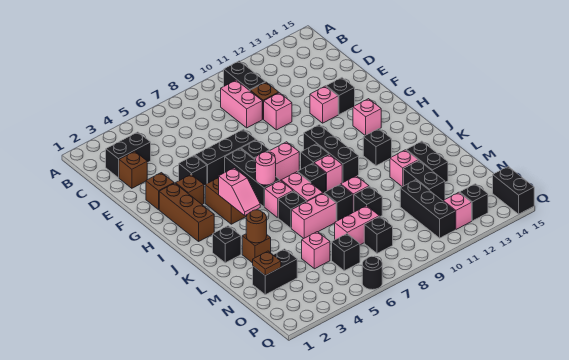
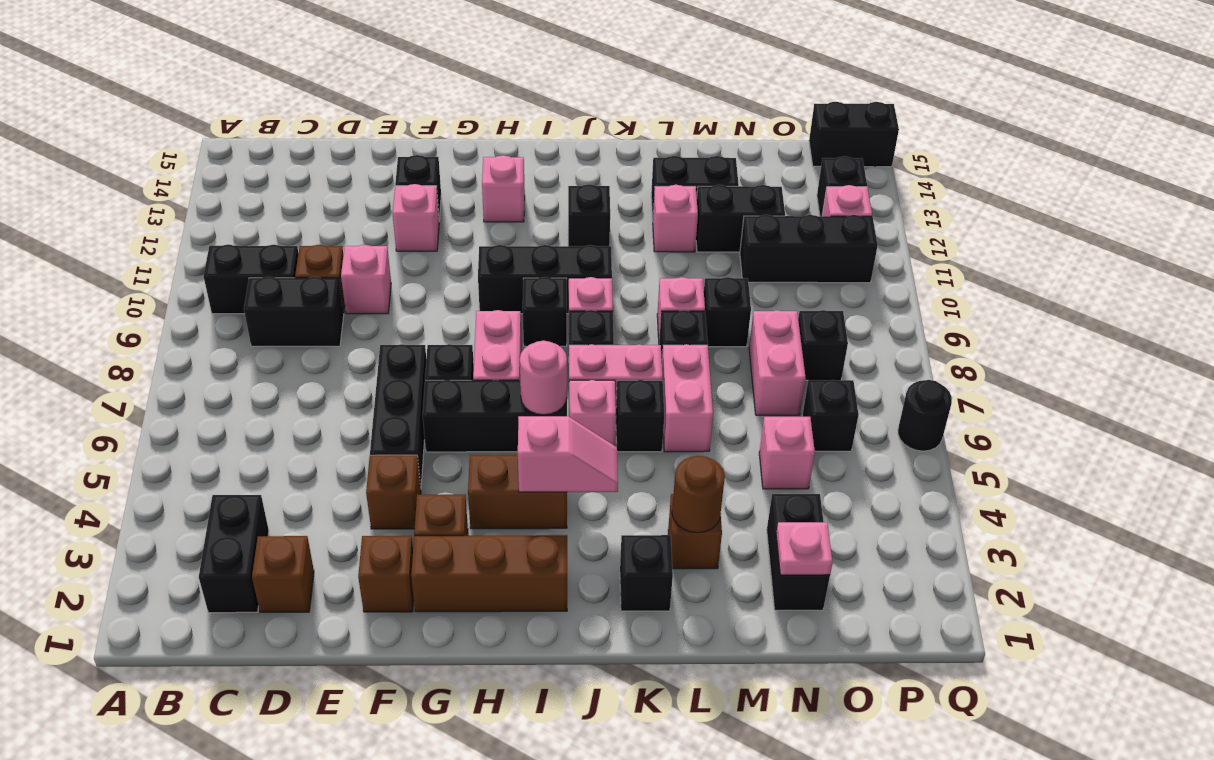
pink 1x2 brick [221,80,262,128] -> black 1x2 brick [244,277,344,346]
black 1x1 brick [179,155,207,186] -> brown 1x1 brick [366,455,421,529]
brown 1x1 plate [253,251,281,275] -> pink 1x1 plate [776,522,833,575]

